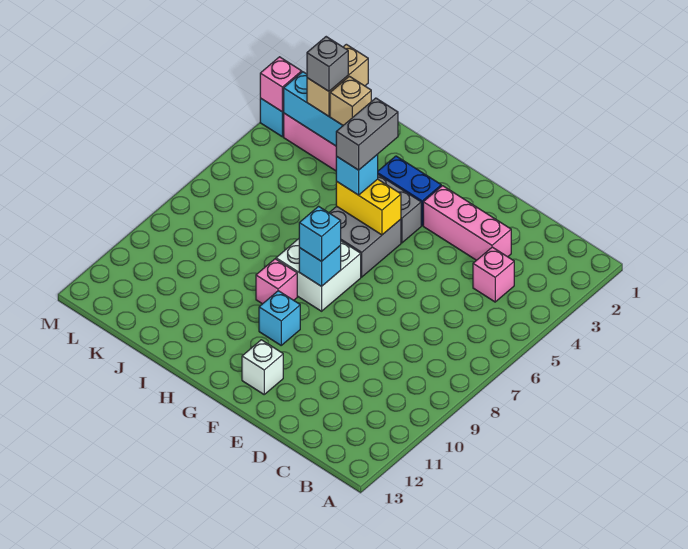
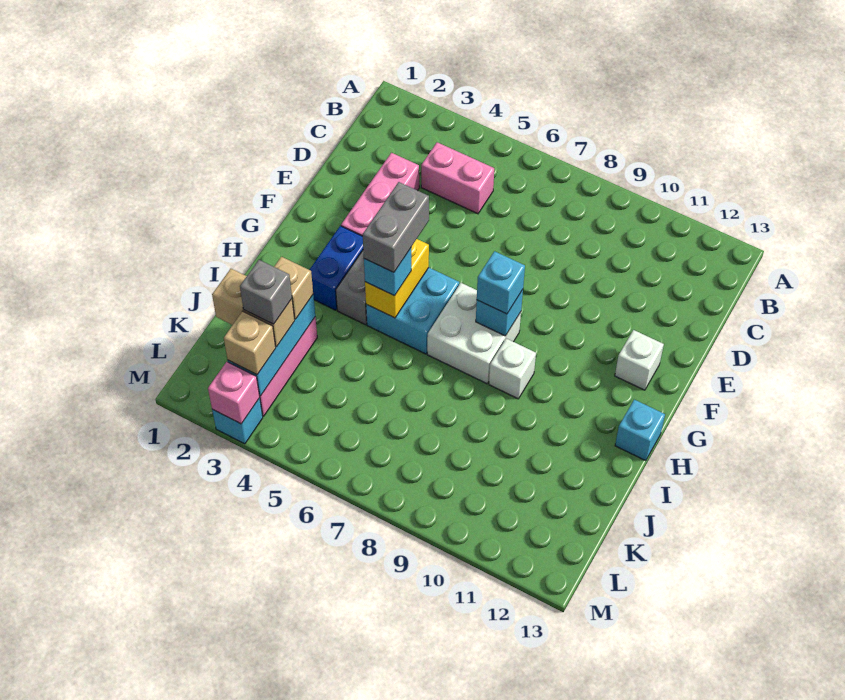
pink 1x1 brick [473,247,514,302] -> pink 1x2 brick [421,142,494,214]
grey 2x2 brick [329,206,401,277] -> cyan 2x2 brick [366,268,459,354]
cyan 1x1 brick [259,291,300,345] -> cyan 1x1 brick moved to [615,400,665,461]
grey 1x2 brick [336,98,398,170] -> grey 1x2 brick turned to [363,182,429,272]
pink 1x1 brick [256,259,297,304] -> white 1x1 brick [489,339,536,399]
none -> tan 1x1 brick [224,311,276,375]

